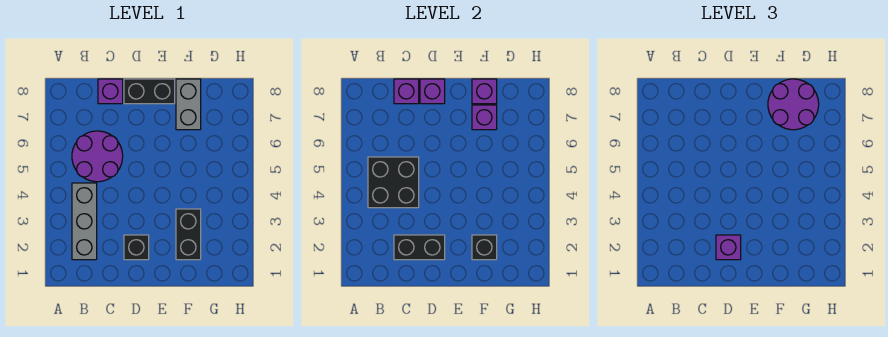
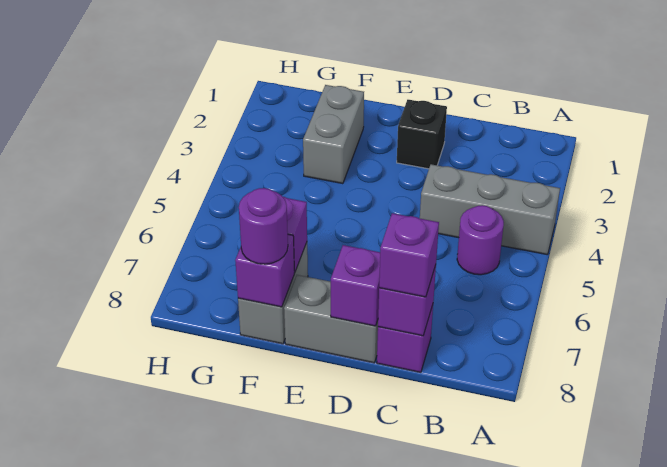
grey 1x3 brick [72,183,97,260] -> grey 1x3 brick turned to [420,164,560,255]
black 2x2 brick [368,157,419,208] -> none
purple 2x2 round brick [72,131,123,182] -> purple 1x1 round brick [457,205,504,275]
black 1x2 brick [394,235,445,260] -> none
purple 1x1 brick [716,235,741,260] -> purple 1x1 brick moved to [379,213,439,297]
black 1x2 brick [124,79,175,104] -> grey 1x2 brick [284,275,378,363]
black 1x2 brick [176,209,201,260] -> grey 1x2 brick [303,85,364,184]
black 1x1 brick [472,235,497,260] -> none
purple 2x2 round brick [768,79,819,130] -> purple 1x1 round brick [239,188,288,264]

